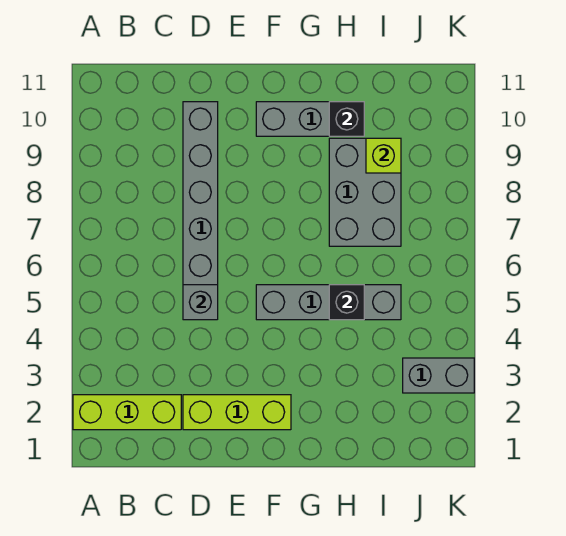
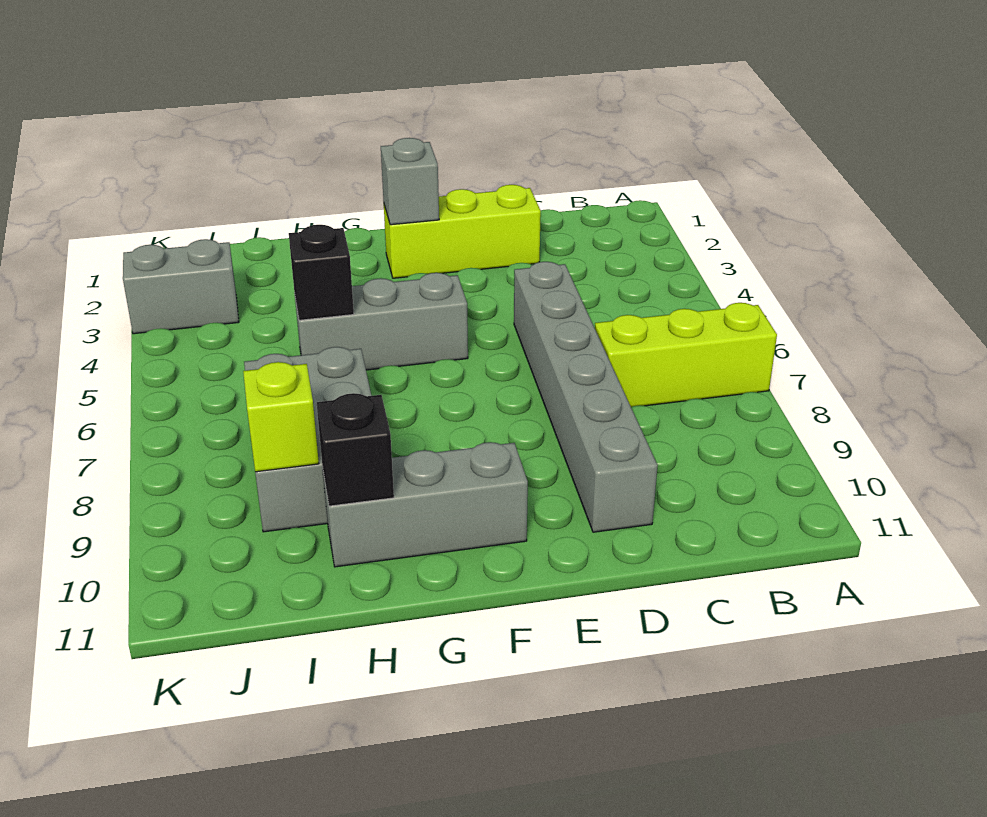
lime 1x3 brick [73,395,181,430] -> lime 1x3 brick moved to [595,303,777,407]
grey 1x1 brick [183,285,218,320] -> grey 1x1 brick moved to [381,138,439,225]
grey 1x4 brick [256,285,401,320] -> grey 1x3 brick [295,273,468,370]

